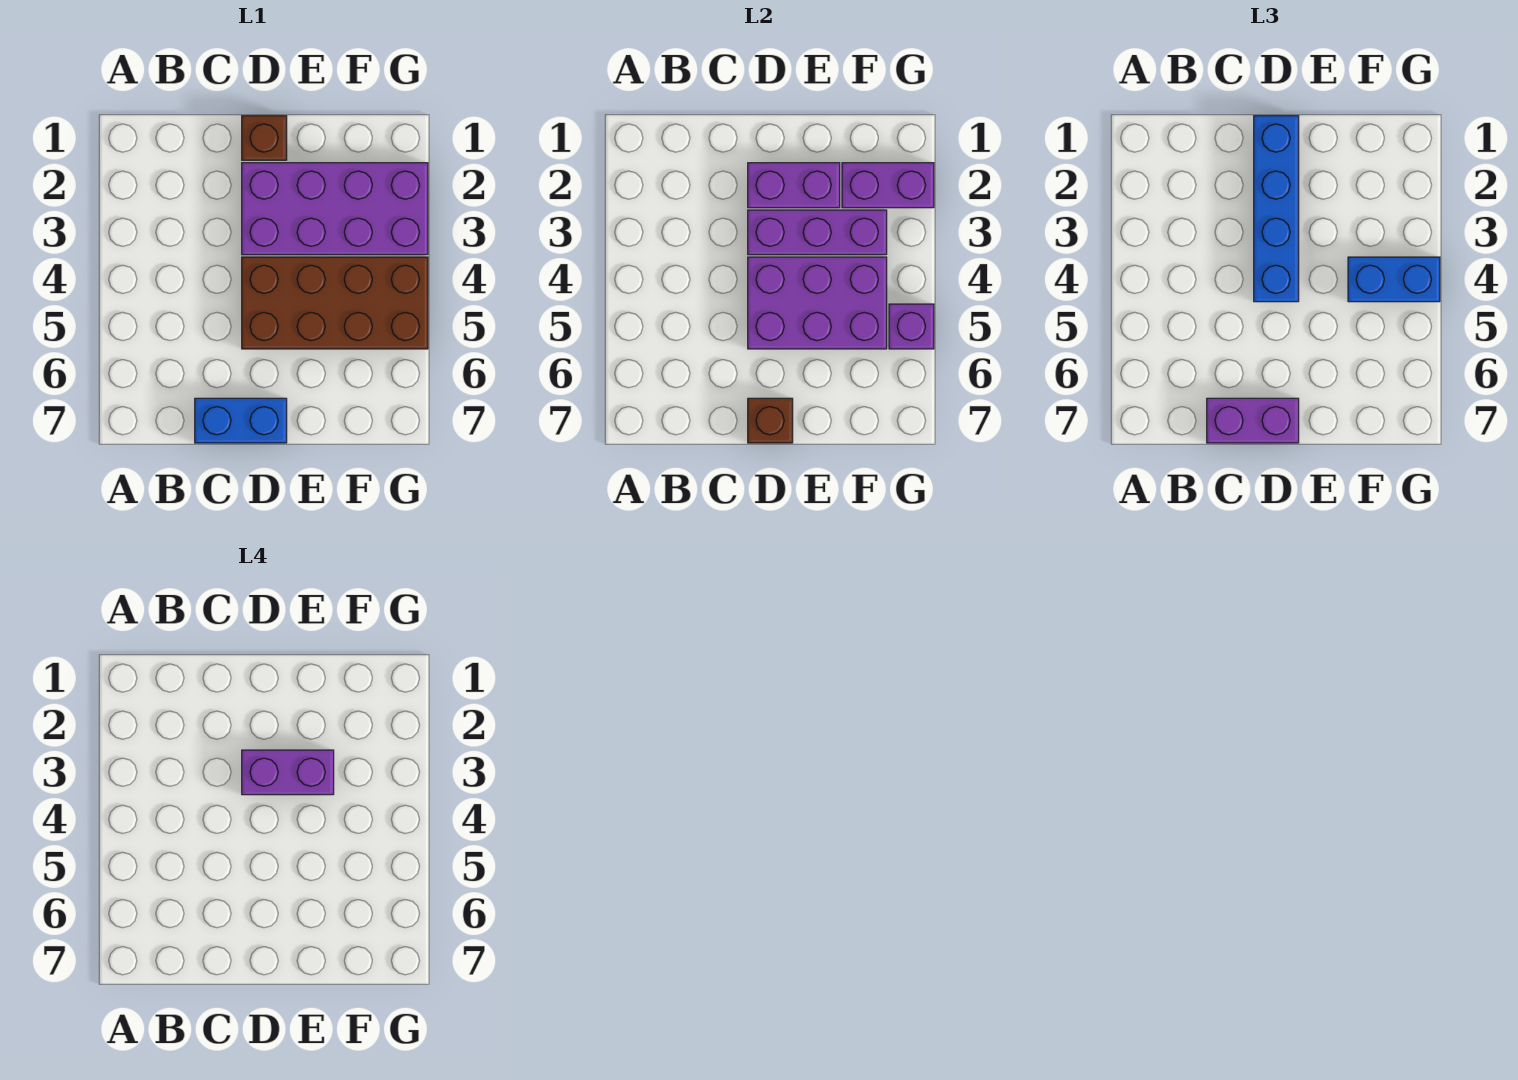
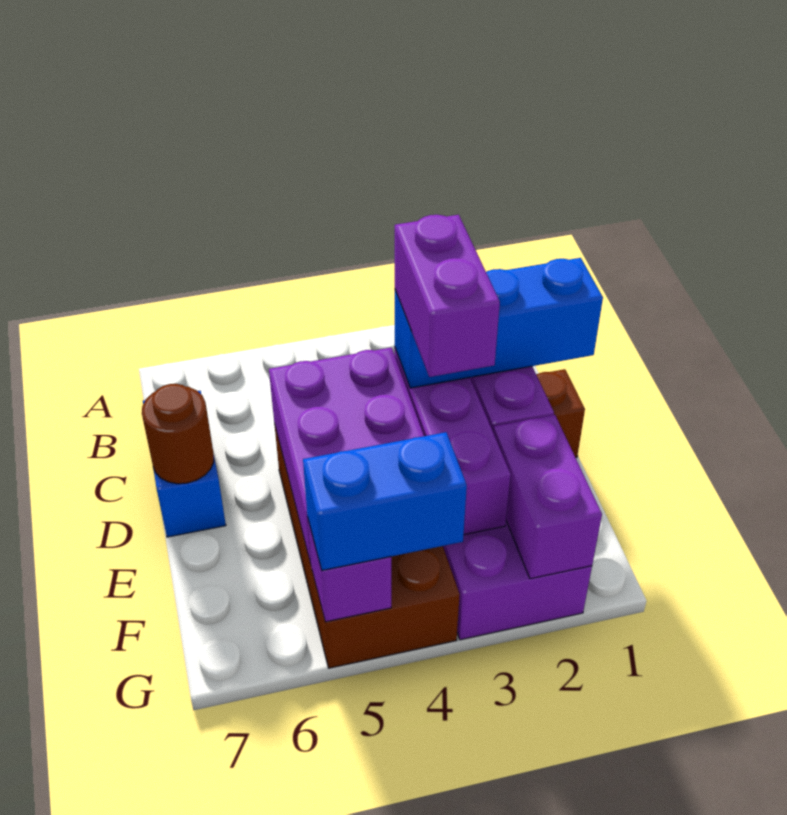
purple 1x2 brick [1207,398,1299,443] -> none
blue 1x4 brick [1254,116,1299,302] -> blue 1x3 brick [395,258,603,388]
brown 1x1 brick [748,398,793,443] -> brown 1x1 round brick [142,384,214,484]
blue 1x2 brick [1348,257,1440,302] -> blue 1x2 brick turned to [303,432,467,570]

